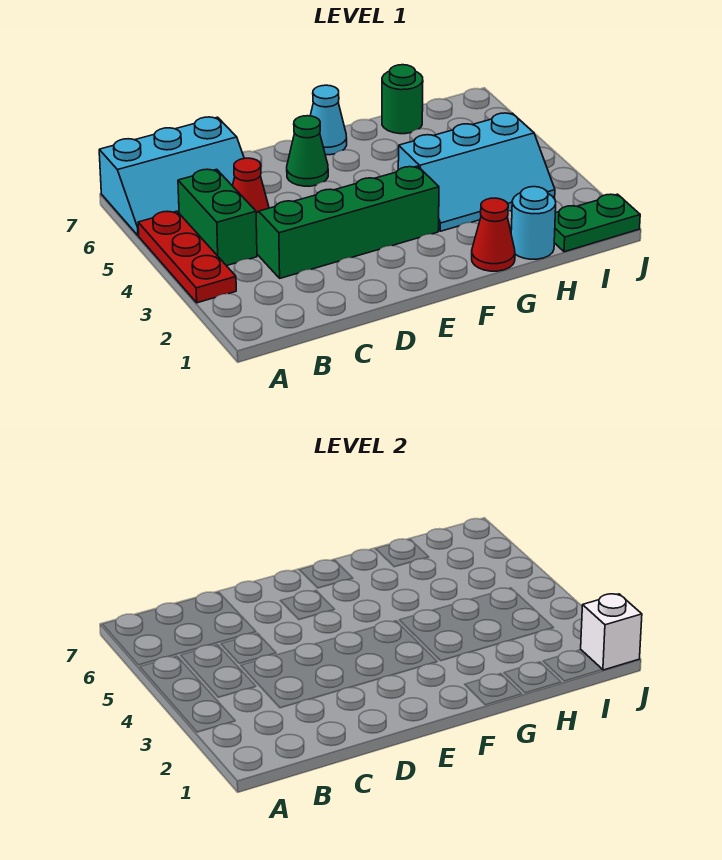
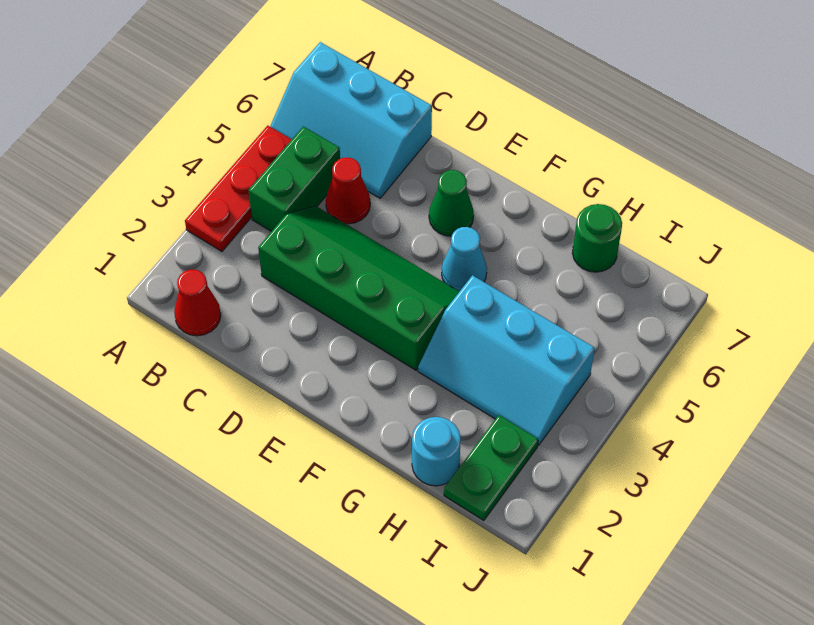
cyan 1x1 cone [310,85,347,155] -> cyan 1x1 cone moved to [442,227,487,292]
red 1x1 cone [472,198,515,271] -> red 1x1 cone moved to [174,270,221,336]
green 1x2 plate [554,194,640,252] -> green 1x2 plate turned to [444,415,538,521]
white 1x1 brick [581,594,642,670] -> none

